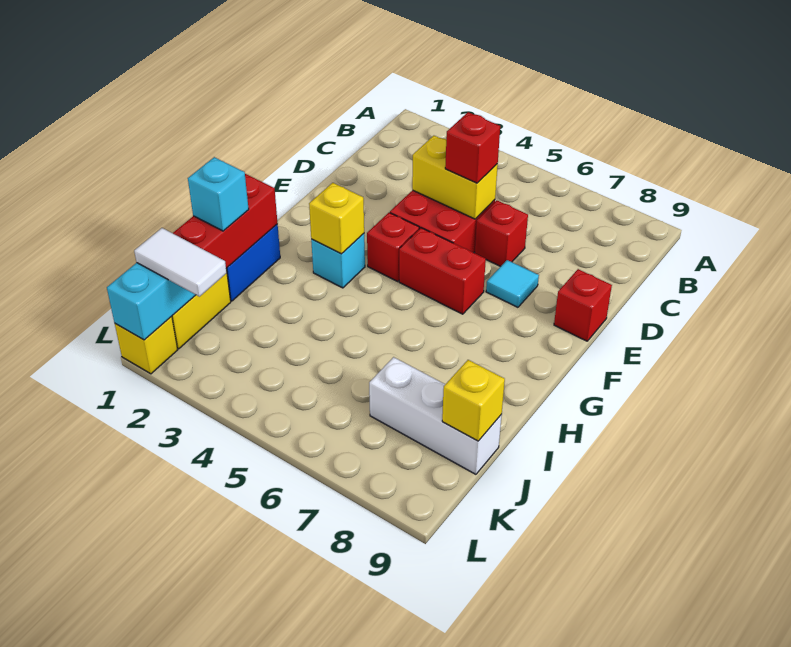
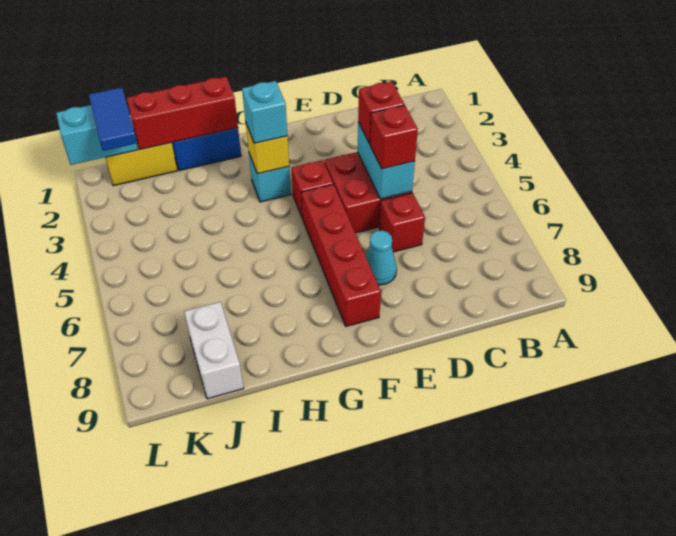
yellow 1x2 brick [412,136,498,219] -> cyan 1x2 brick [357,122,415,199]
cyan 1x1 tile [486,260,539,307] -> cyan 1x1 cone [366,231,397,285]
red 1x1 brick [554,269,612,341] -> red 1x1 brick moved to [358,81,404,144]
red 1x2 brick [399,228,486,314] -> red 1x4 brick [301,184,381,326]
cyan 1x1 brick [188,157,249,231] -> cyan 1x1 brick moved to [242,81,287,143]
white 1x3 brick [369,357,502,474] -> white 1x2 brick [184,302,244,399]
yellow 1x1 brick [442,360,505,441] -> none
white 1x2 tile [134,228,227,297] -> blue 1x2 tile [89,87,137,151]
yellow 1x1 brick [115,317,177,374] -> none

